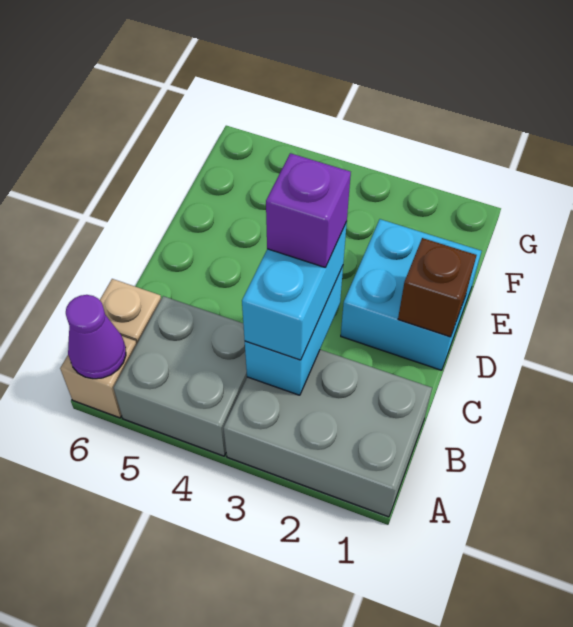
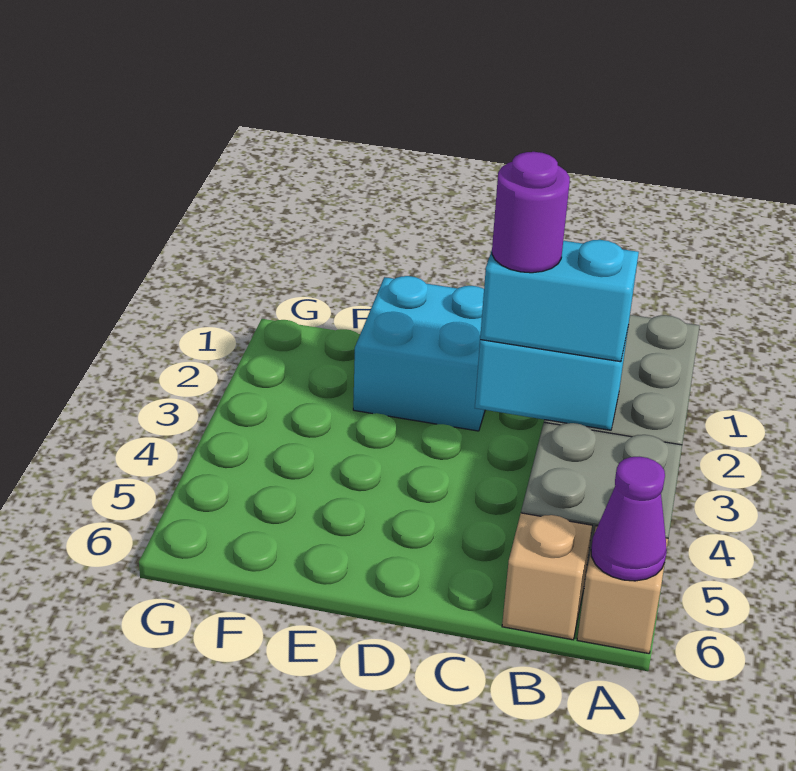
purple 1x1 brick [266,153,351,268] -> purple 1x1 round brick [492,152,570,273]
brown 1x1 brick [398,238,477,337] -> none

